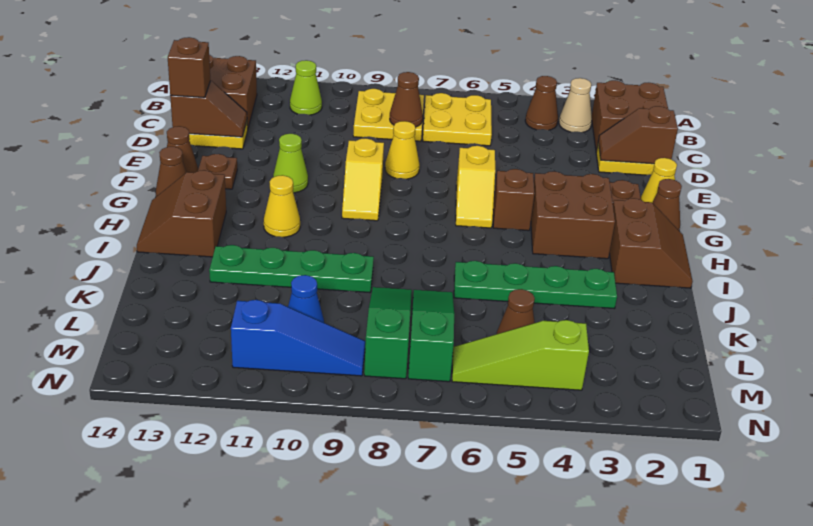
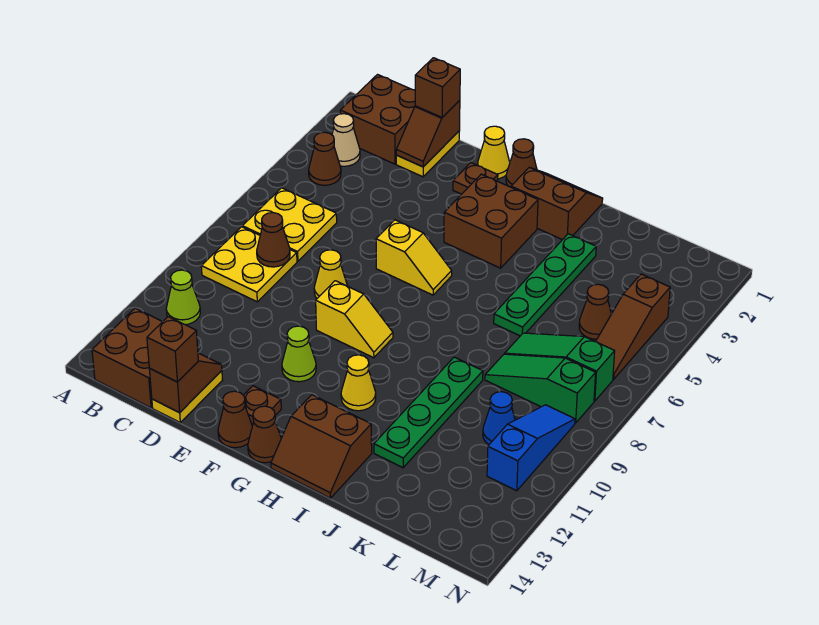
brown 1x1 brick [493,169,534,231] -> brown 1x1 brick moved to [415,58,460,117]
lime 1x3 slope [452,320,589,390] -> brown 1x3 slope [596,274,670,379]

